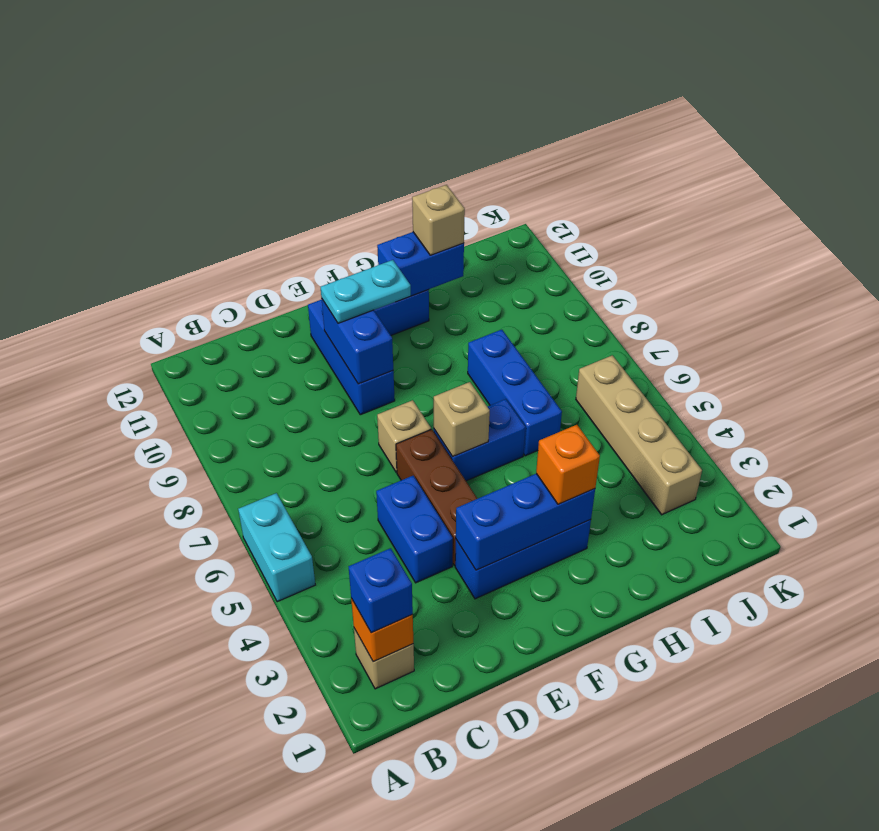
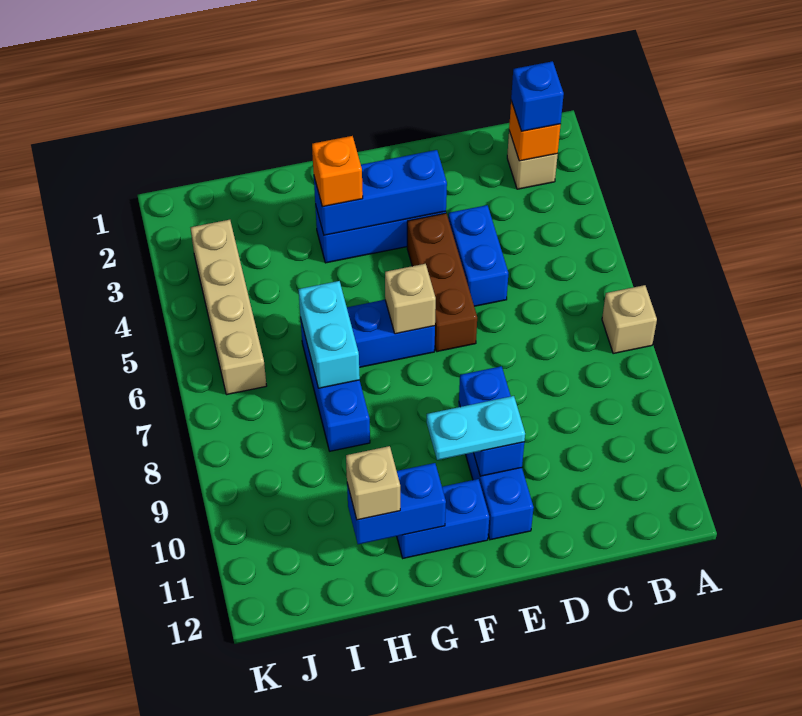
cyan 1x2 brick [238,493,315,602] -> cyan 1x2 brick moved to [298,281,360,388]
tan 1x1 brick [377,400,431,472] -> tan 1x1 brick moved to [602,285,657,354]

